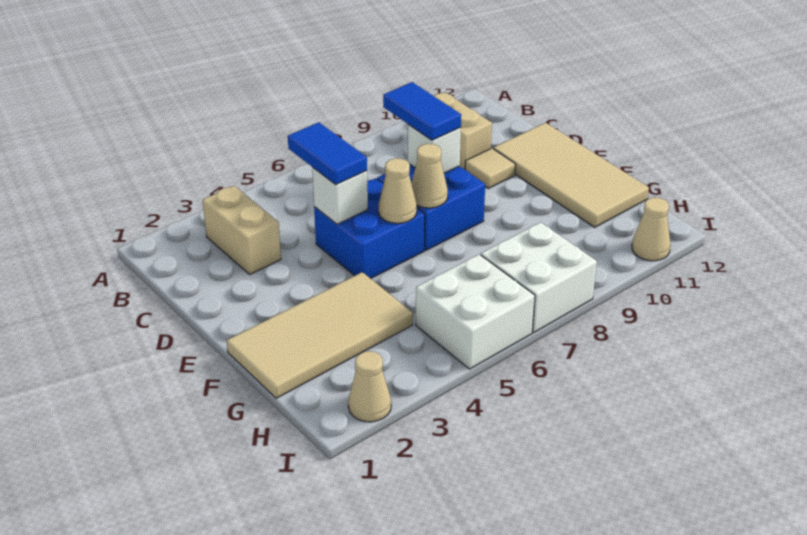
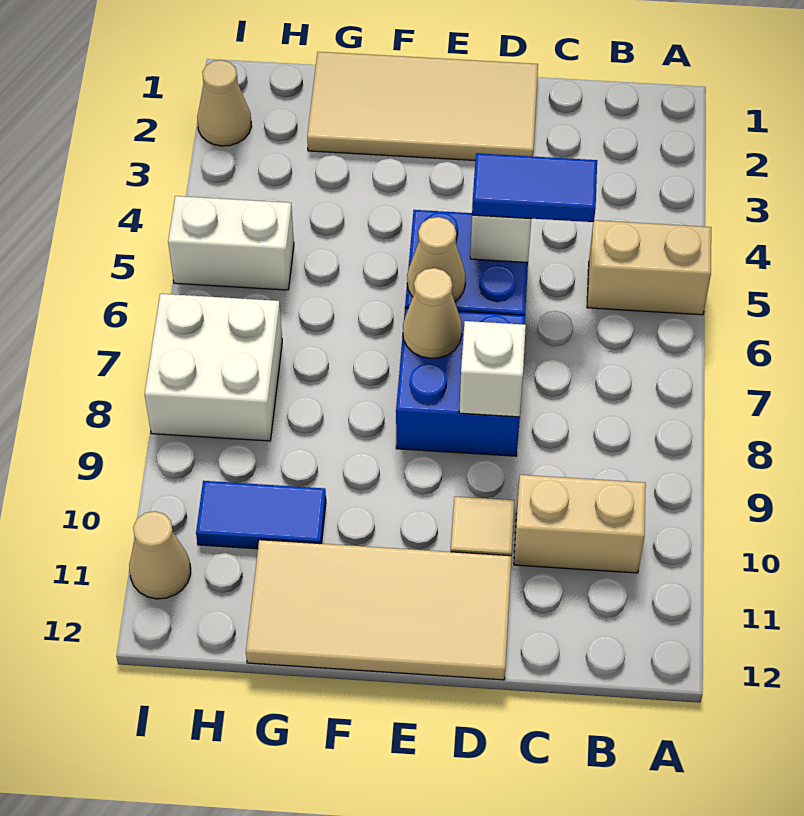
tan 1x2 brick [203,186,281,274] -> tan 1x2 brick moved to [587,220,711,315]
blue 1x2 tile [383,82,461,140] -> blue 1x2 tile moved to [196,481,326,549]
tan 2x4 tile [227,272,413,398] -> tan 2x4 tile turned to [307,52,538,160]
white 2x2 brick [416,254,535,369] -> white 1x2 brick [168,196,294,290]

